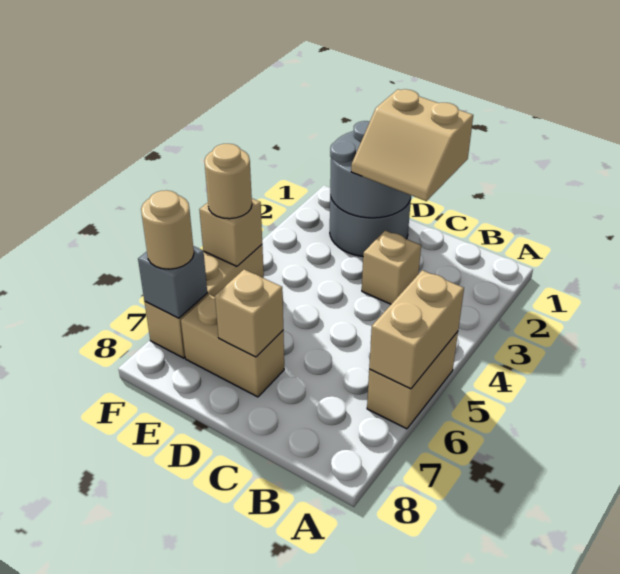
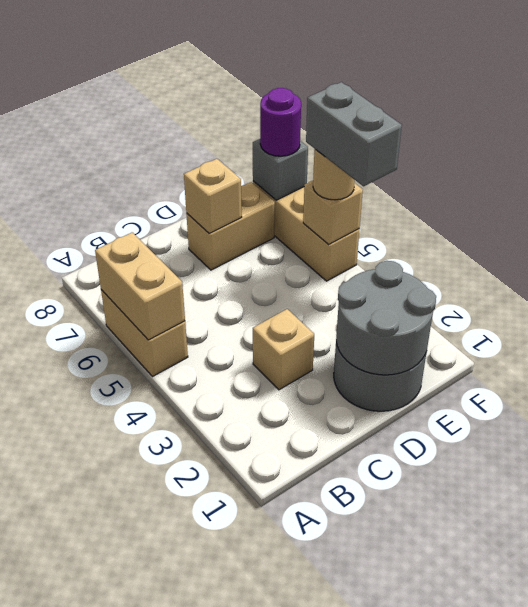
tan 2x2 slope [351,89,473,201] -> none
none -> grey 1x2 brick [306,82,402,186]
tan 1x1 round brick [141,190,194,269] -> purple 1x1 round brick [260,88,301,156]

